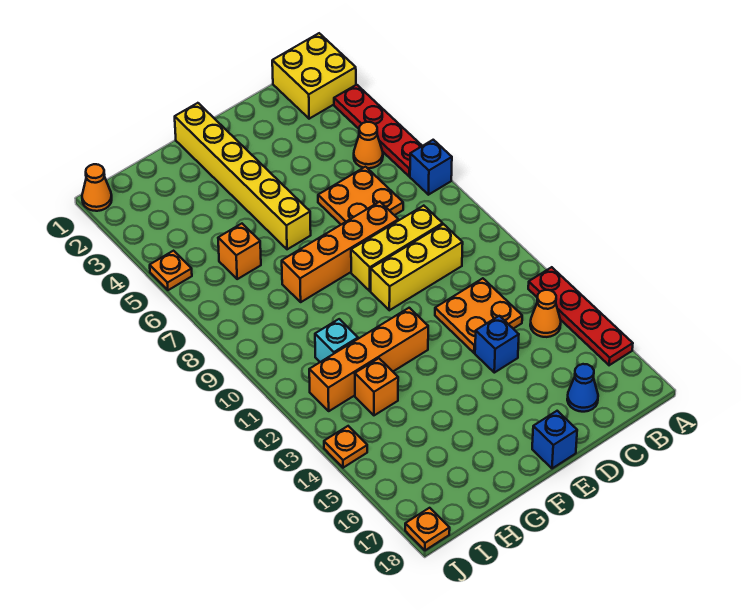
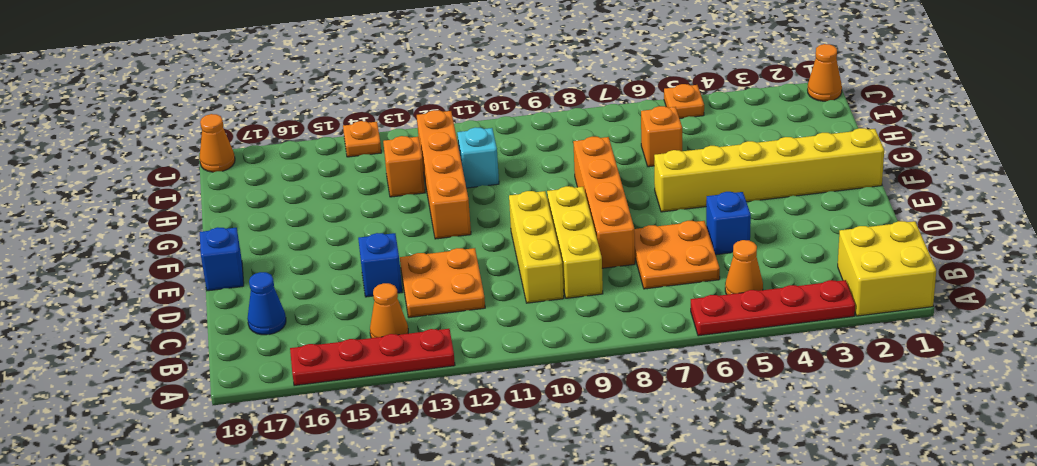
blue 1x1 brick [410,140,452,195] -> blue 1x1 brick moved to [706,192,751,255]
orange 1x1 plate [405,508,450,550] -> orange 1x1 cone [199,114,235,172]

